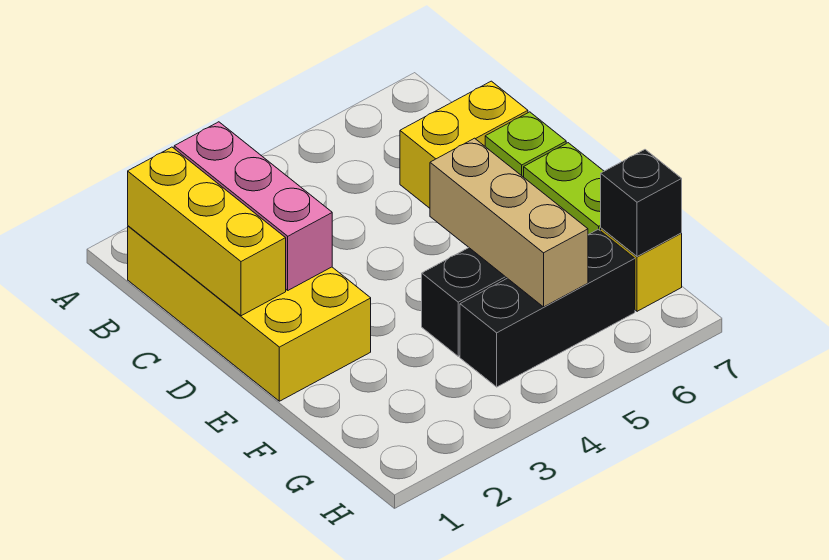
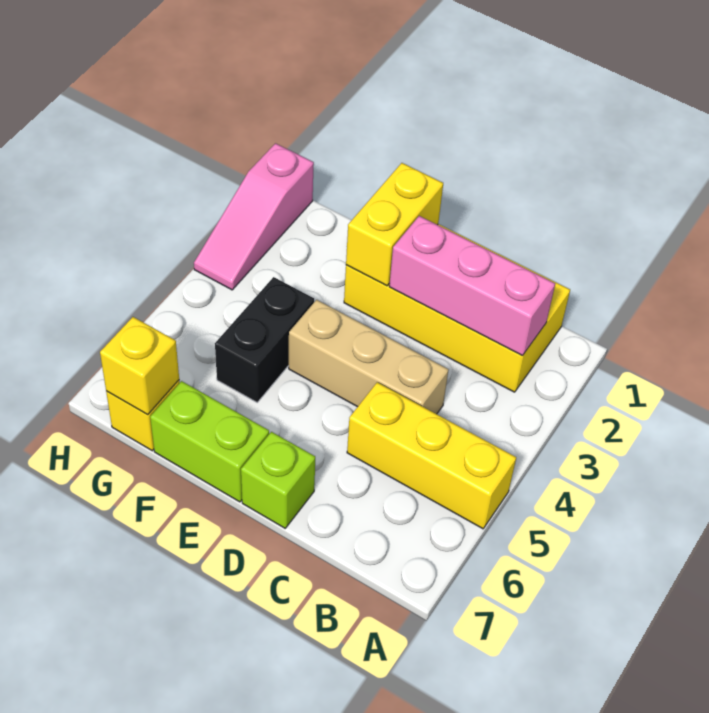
yellow 1x3 brick [128,147,286,316] -> yellow 1x3 brick moved to [347,382,516,529]
yellow 1x2 brick [400,81,528,208] -> yellow 1x2 brick moved to [346,163,443,286]
tan 1x3 brick [430,138,588,307] -> tan 1x3 brick moved to [289,300,449,414]
black 1x3 brick [460,229,635,387] -> none
black 1x1 brick [601,150,682,257] -> yellow 1x1 brick [100,317,179,415]
none -> pink 1x3 slope [194,143,314,290]

